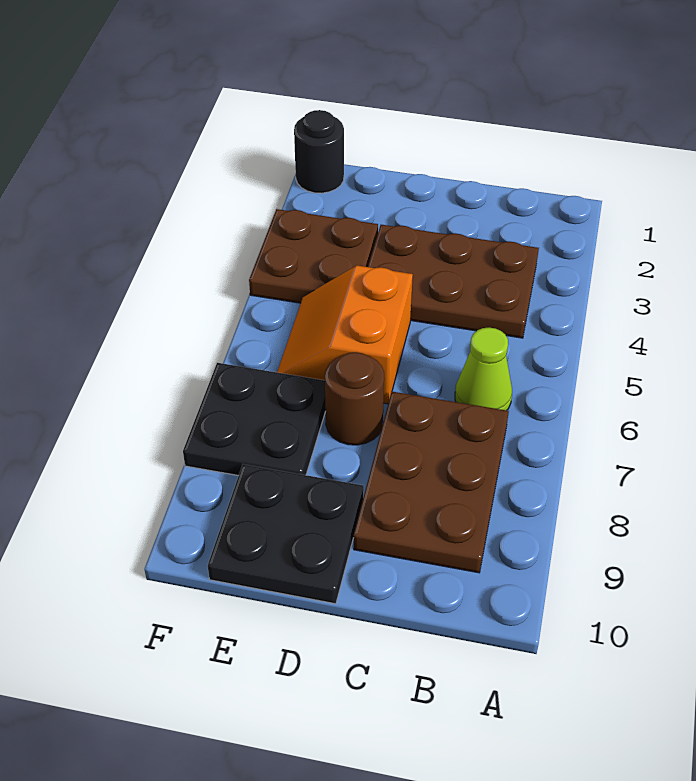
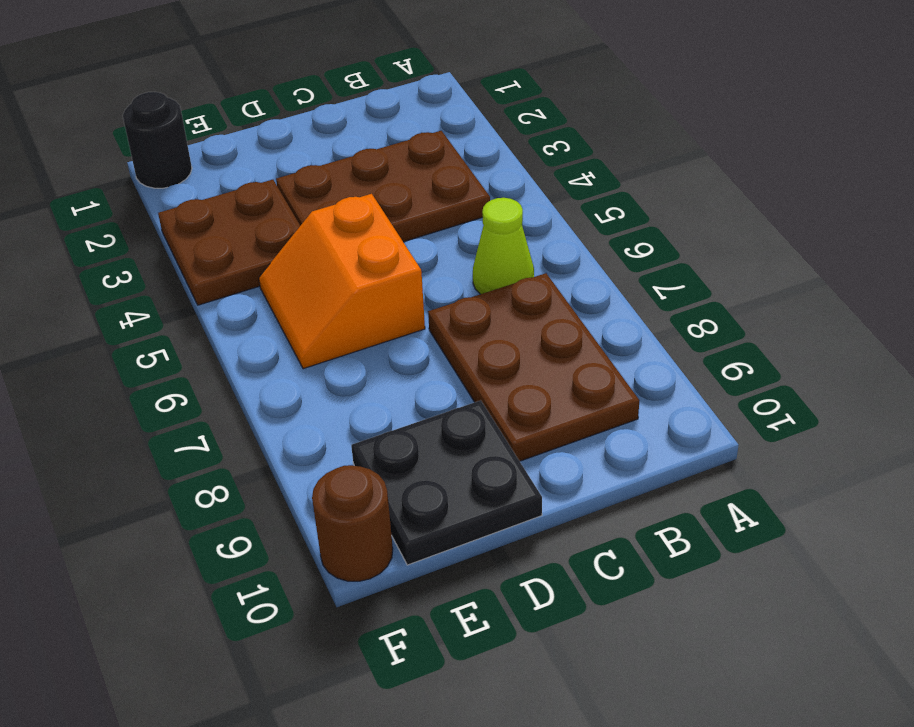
brown 1x1 round brick [325,352,384,445] -> brown 1x1 round brick moved to [312,465,393,581]
black 2x2 plate [183,363,326,476] -> none

